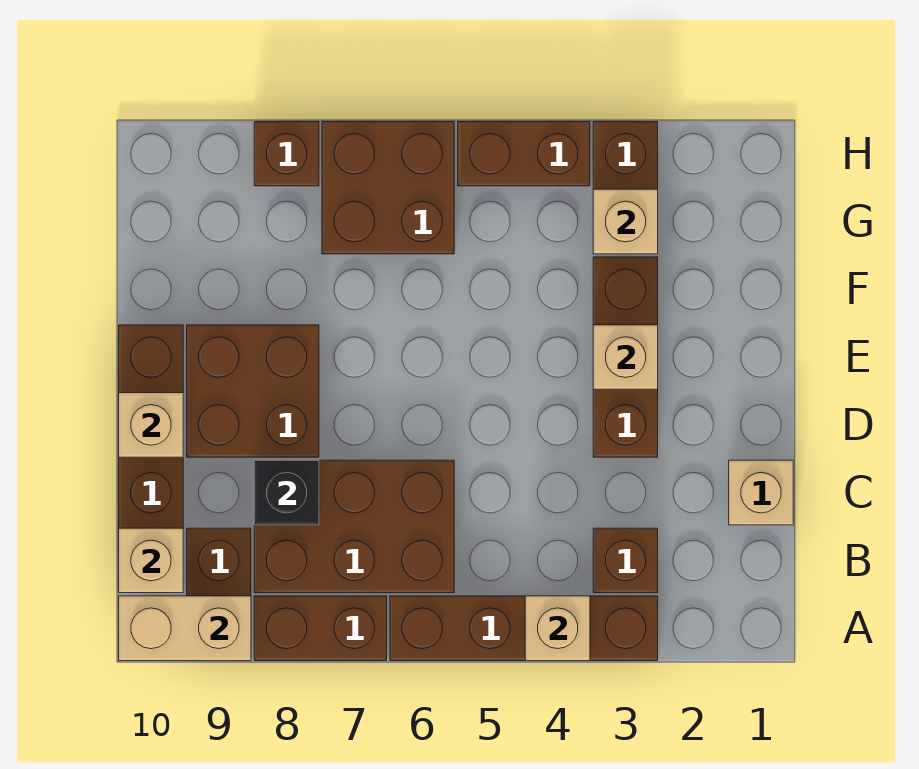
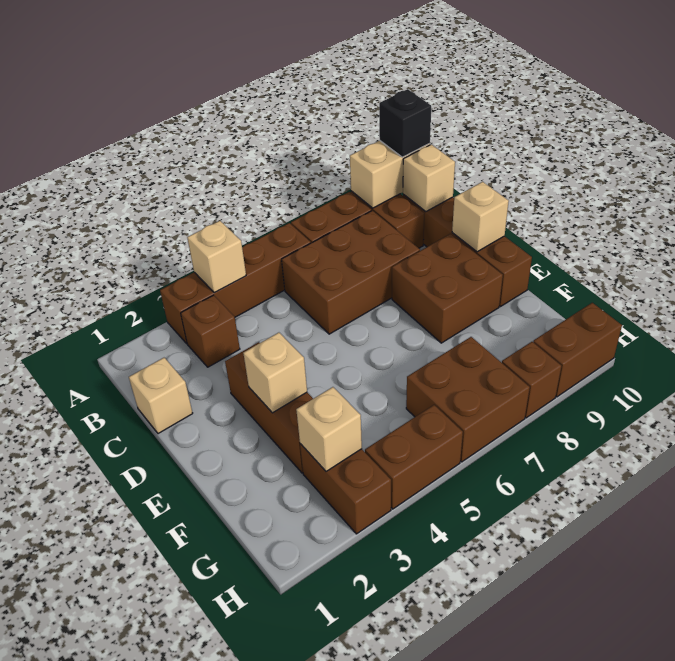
black 1x1 brick [254,460,319,525] -> black 1x1 brick moved to [379,89,431,157]
none -> brown 1x2 brick [533,303,622,397]

